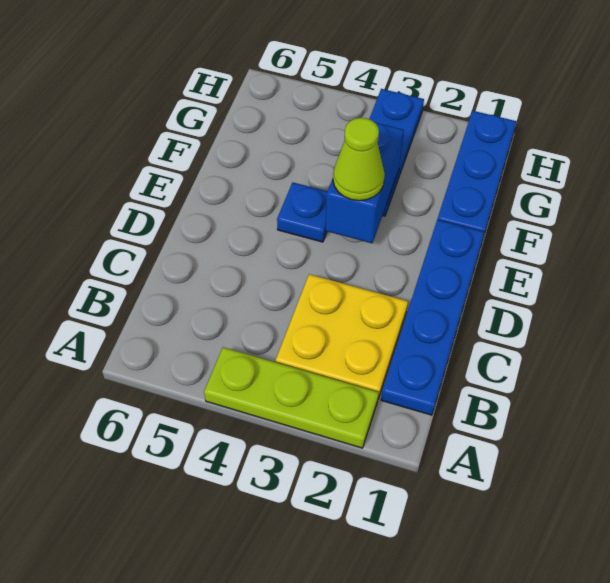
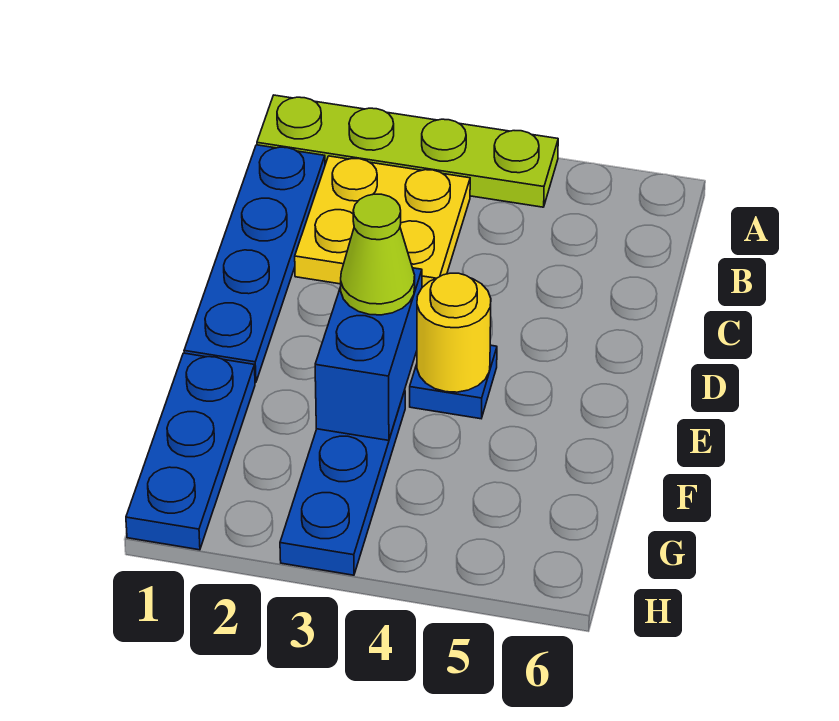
lime 1x3 plate [204,347,379,448] -> lime 1x4 plate [257,95,558,207]
none -> yellow 1x1 round brick [417,273,491,392]

